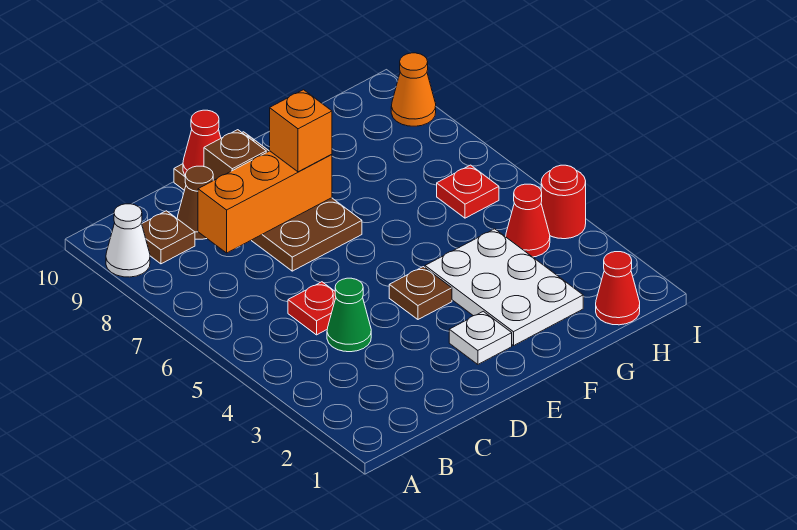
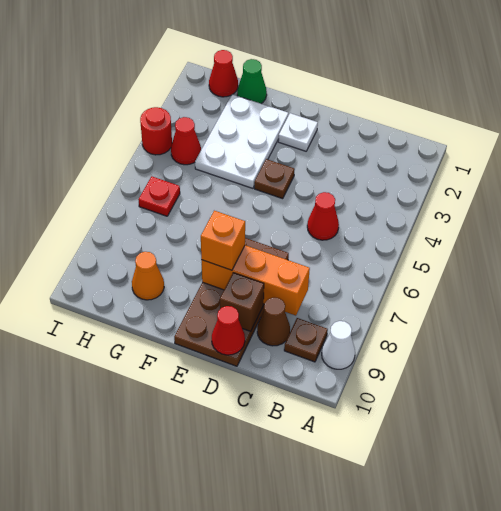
green 1x1 cone [327,278,371,352] -> green 1x1 cone moved to [237,59,267,104]
red 1x1 plate [288,282,336,335] -> red 1x1 cone [307,192,339,240]
orange 1x1 cone [391,53,436,126] -> orange 1x1 cone moved to [132,252,164,300]

